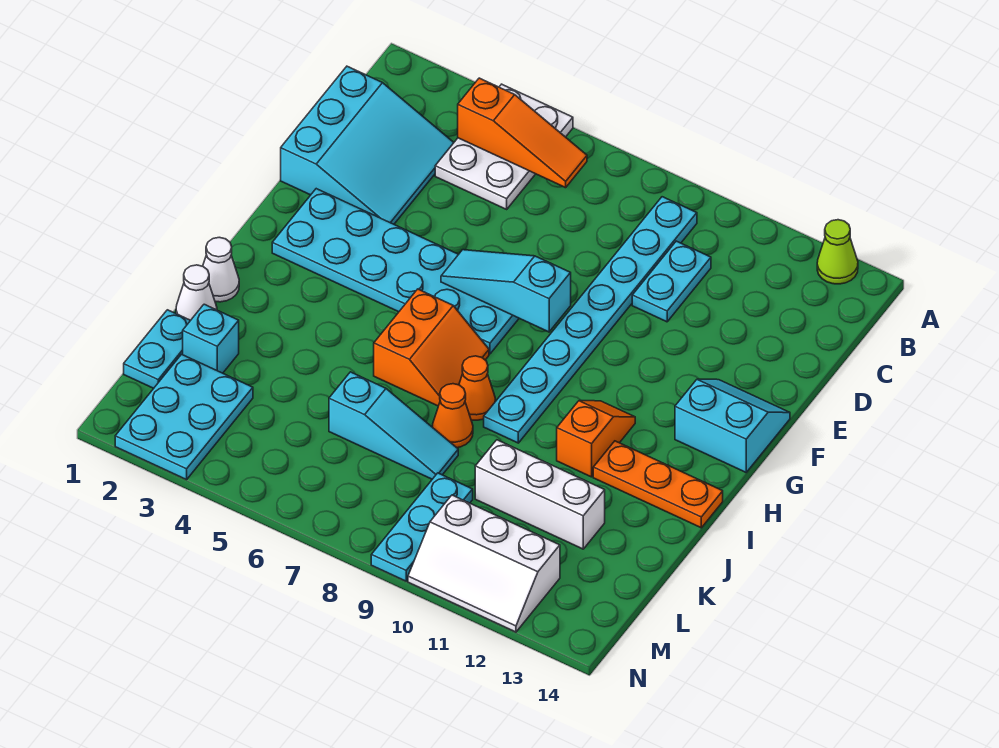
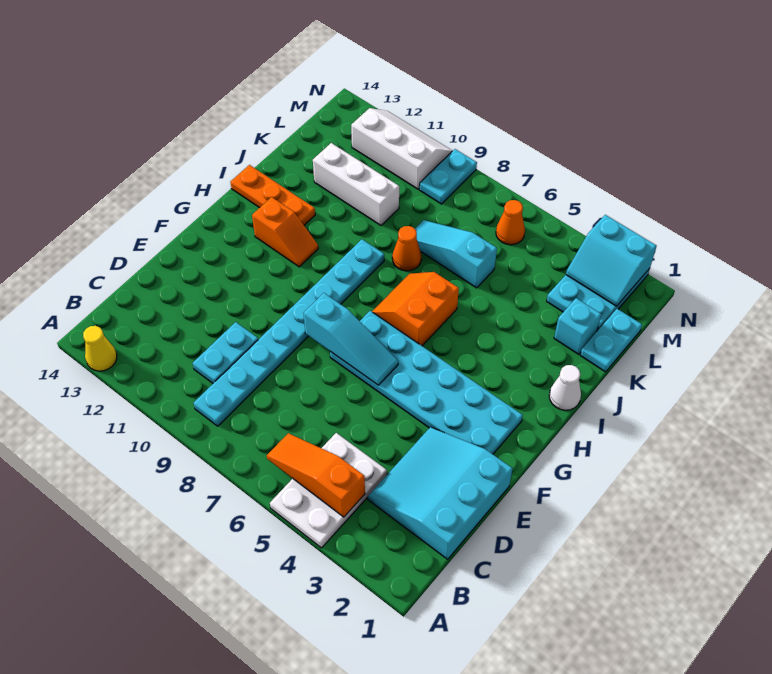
lime 1x1 cone [817,220,858,284] -> yellow 1x1 cone [83,326,117,371]
cyan 2x2 slope [675,379,790,472] -> cyan 2x2 slope moved to [566,215,657,306]
orange 1x2 slope [557,401,635,477] -> orange 1x2 slope turned to [252,197,318,267]
orange 1x1 cone [459,356,495,420] -> orange 1x1 cone moved to [496,200,525,245]
white 1x1 cone [176,265,217,320] -> none
cyan 1x3 plate [371,473,473,581] -> cyan 1x2 plate [419,149,477,204]

